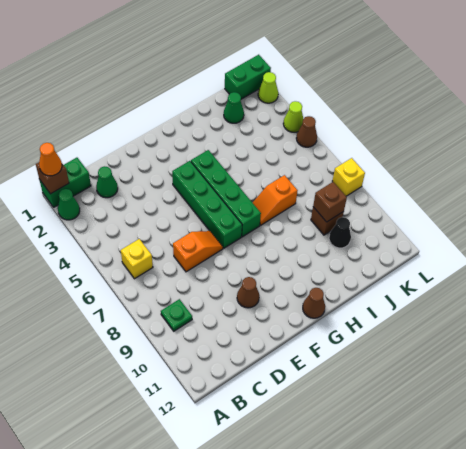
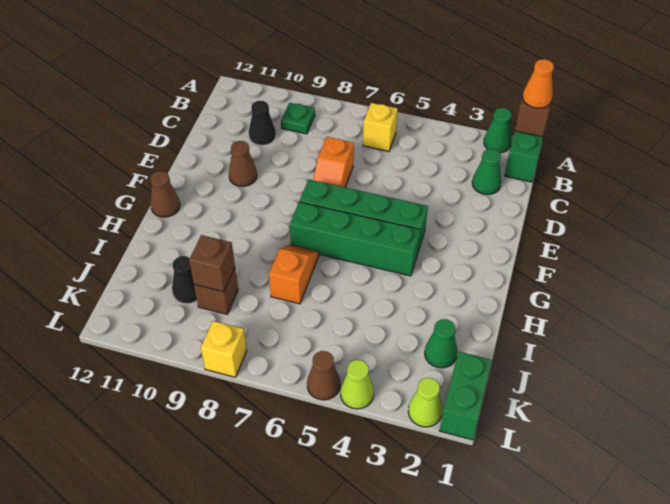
none -> black 1x1 cone [249,101,276,145]

